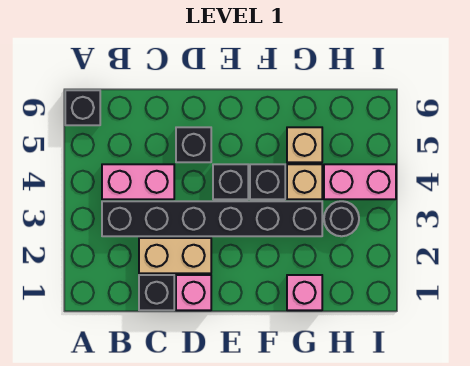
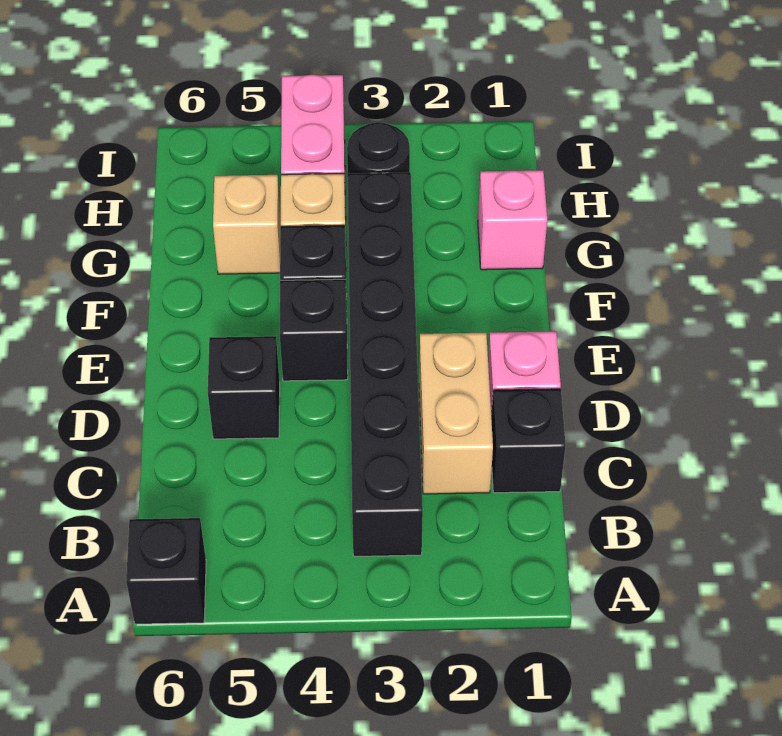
pink 1x2 brick [102,164,174,199] -> none

